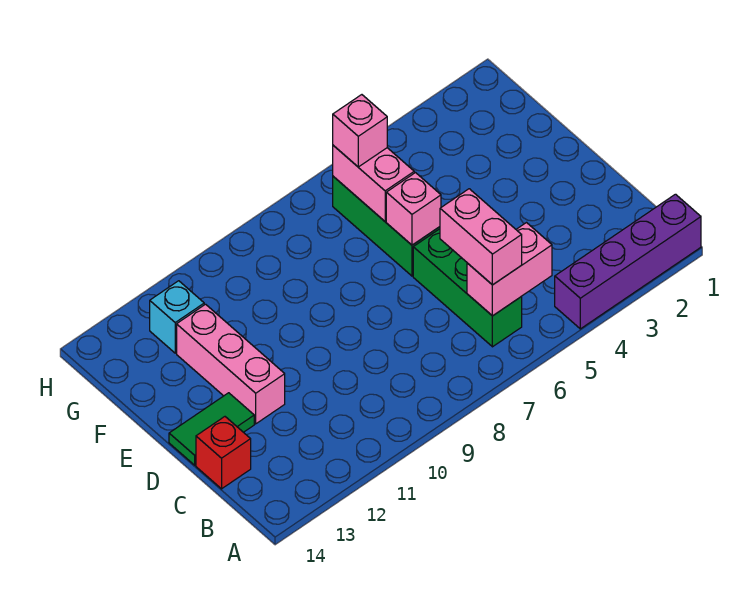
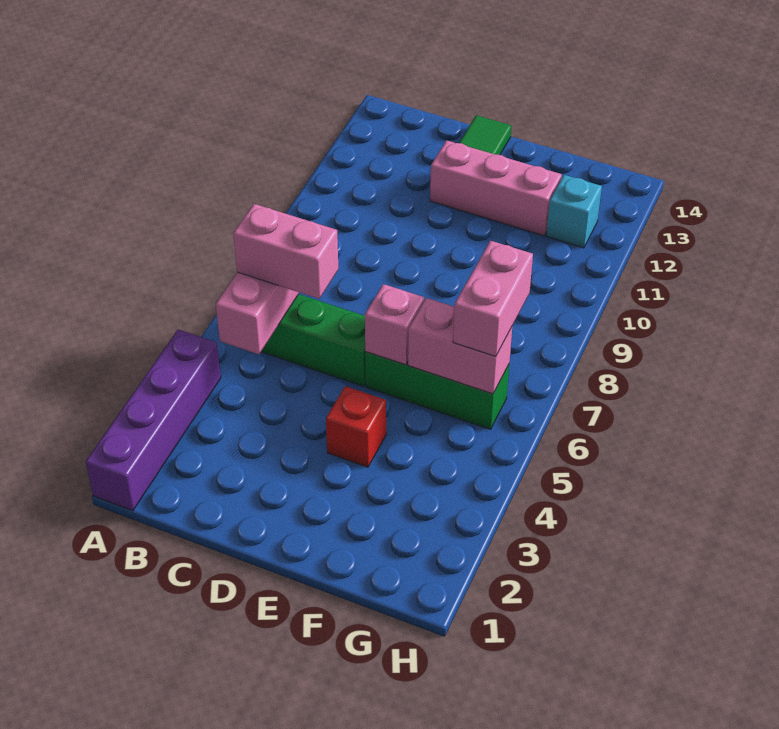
red 1x1 brick [196,417,251,489] -> red 1x1 brick moved to [326,386,386,467]
pink 1x1 brick [333,95,387,167] -> pink 1x2 brick [453,241,533,356]

